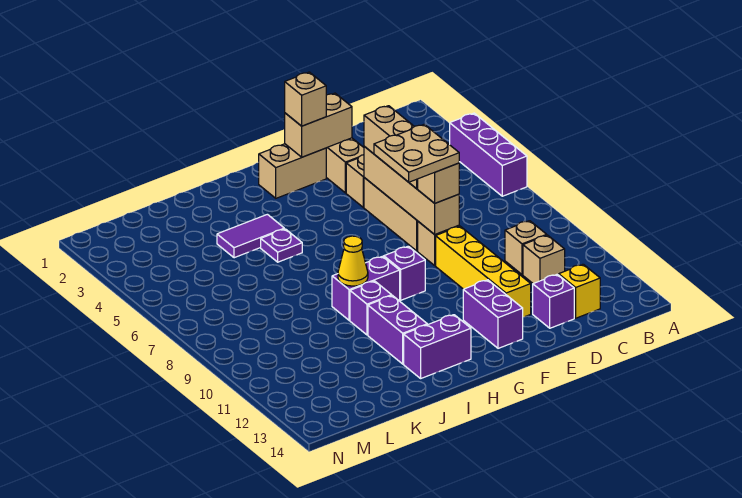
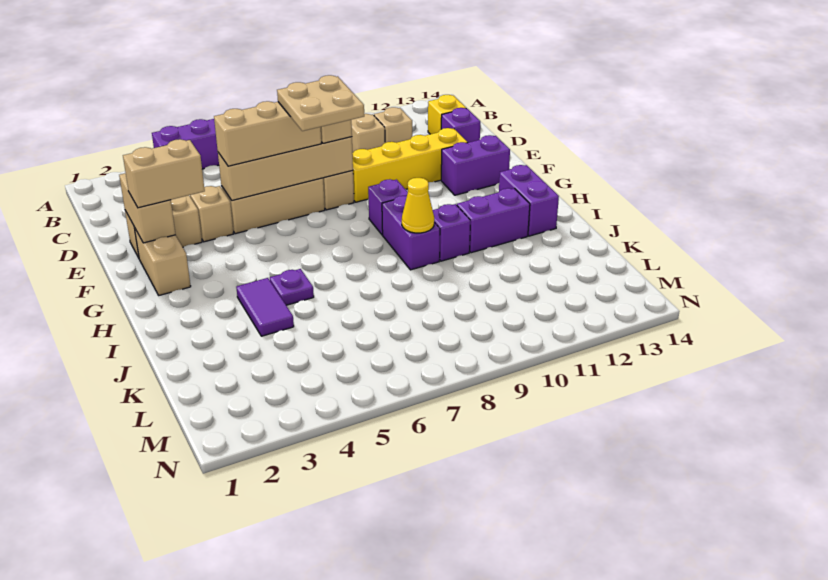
tan 1x1 brick [285,72,326,126] -> tan 1x2 brick [123,139,205,208]

